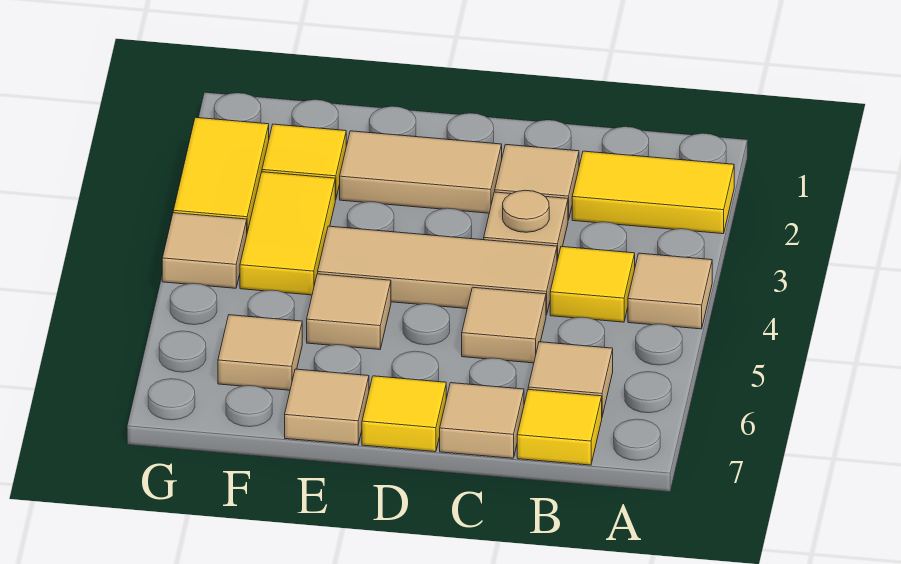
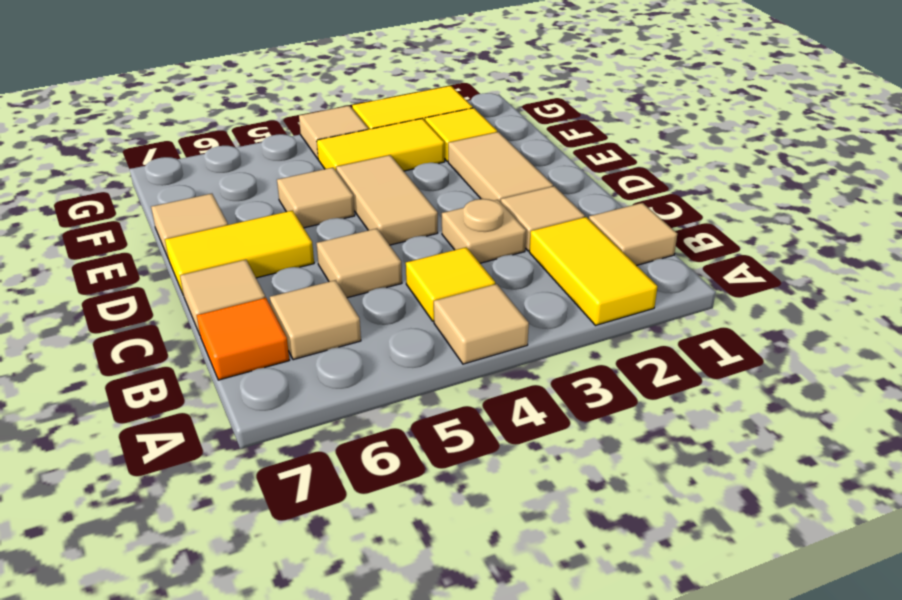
yellow 1x1 tile [517,389,602,465] -> orange 1x1 tile [197,298,289,380]
tan 1x3 tile [318,226,557,315] -> tan 1x2 tile [336,155,438,245]
yellow 1x1 tile [362,376,446,452] -> yellow 1x2 tile [165,211,314,295]
tan 1x1 tile [218,315,302,390] -> tan 1x1 tile moved to [589,203,677,266]

